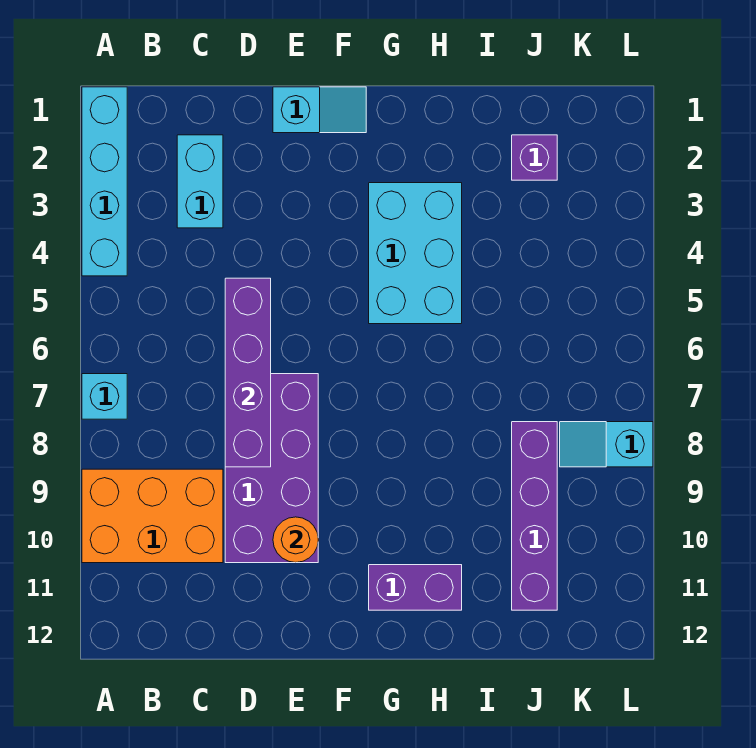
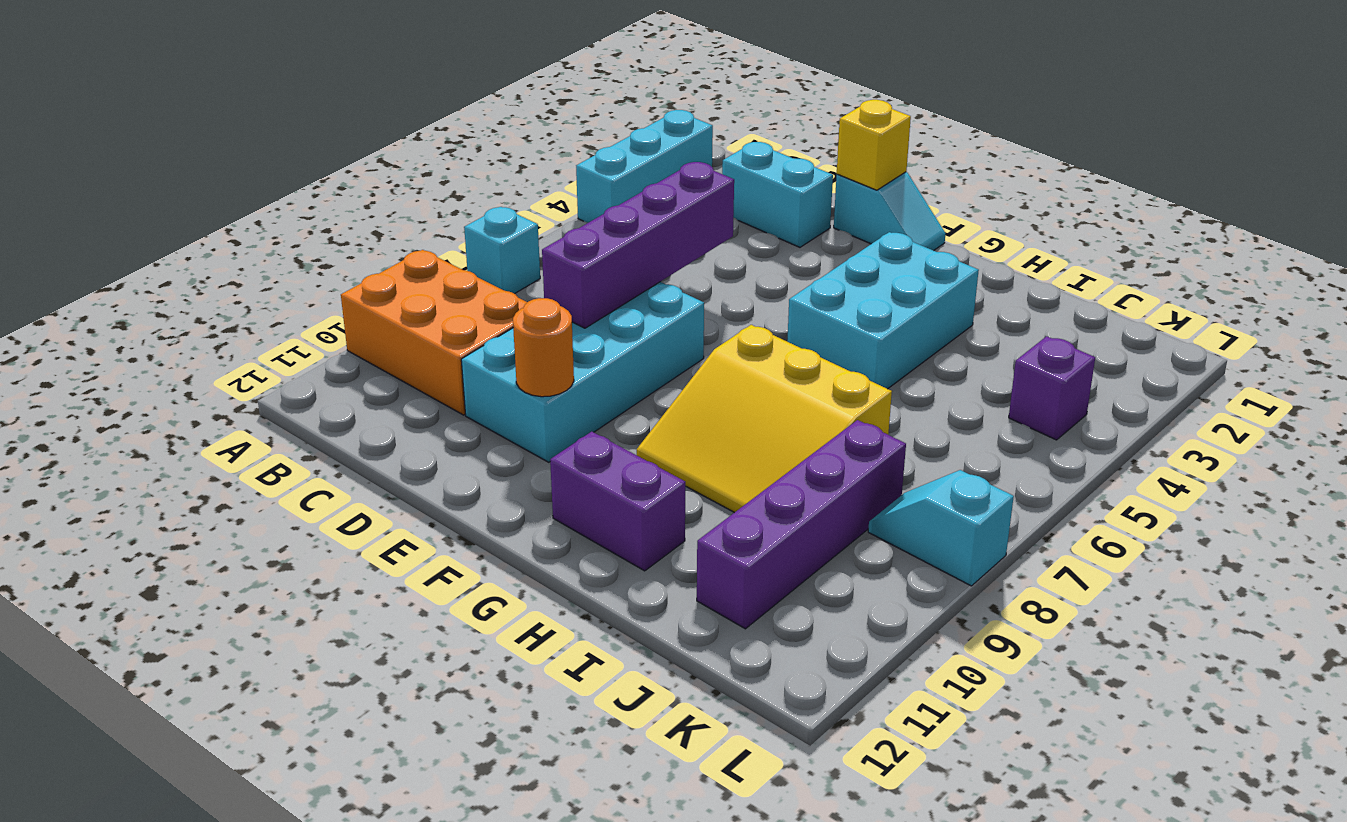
cyan 1x4 brick [82,87,127,276] -> cyan 1x3 brick [576,110,713,223]
cyan 1x2 brick [177,135,223,228] -> cyan 1x2 brick turned to [722,142,833,247]
purple 2x4 brick [225,374,318,563] -> cyan 2x4 brick [461,282,704,462]
none -> yellow 1x1 brick [837,100,911,190]
none -> yellow 3x3 slope [637,325,892,513]
purple 1x1 brick [512,135,557,180] -> purple 1x1 brick moved to [1009,336,1095,440]

